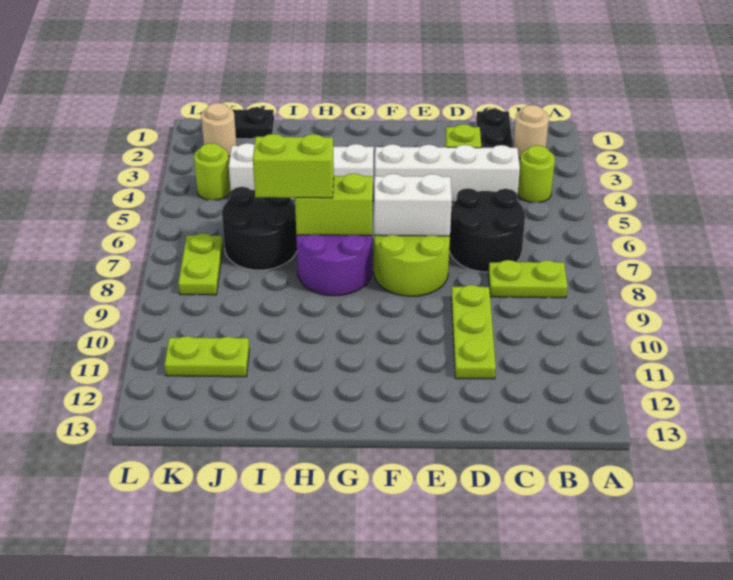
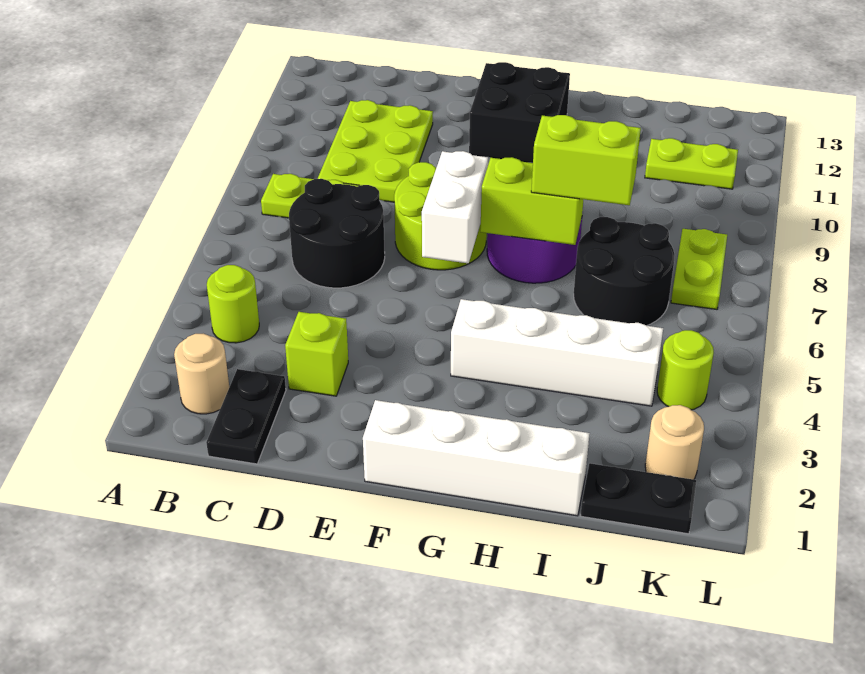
white 1x4 brick [375,144,520,202] -> white 1x4 brick moved to [363,400,590,516]
lime 1x3 plate [451,285,496,379] -> lime 2x3 plate [318,100,433,202]
white 1x2 brick [374,174,452,236] -> white 1x2 brick turned to [422,151,488,263]
none -> black 2x2 brick [469,62,570,163]

